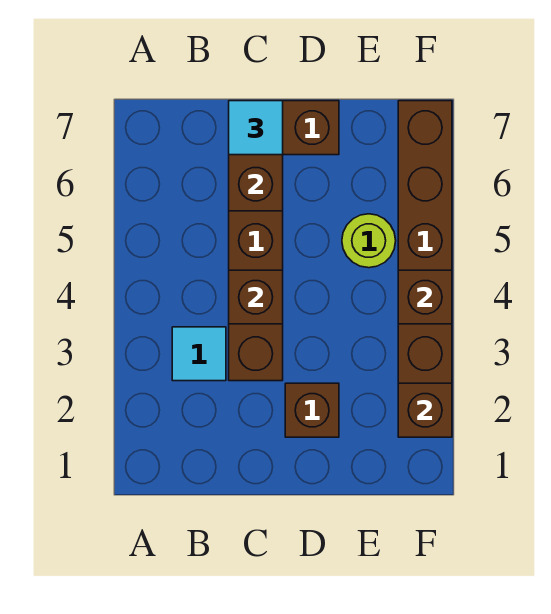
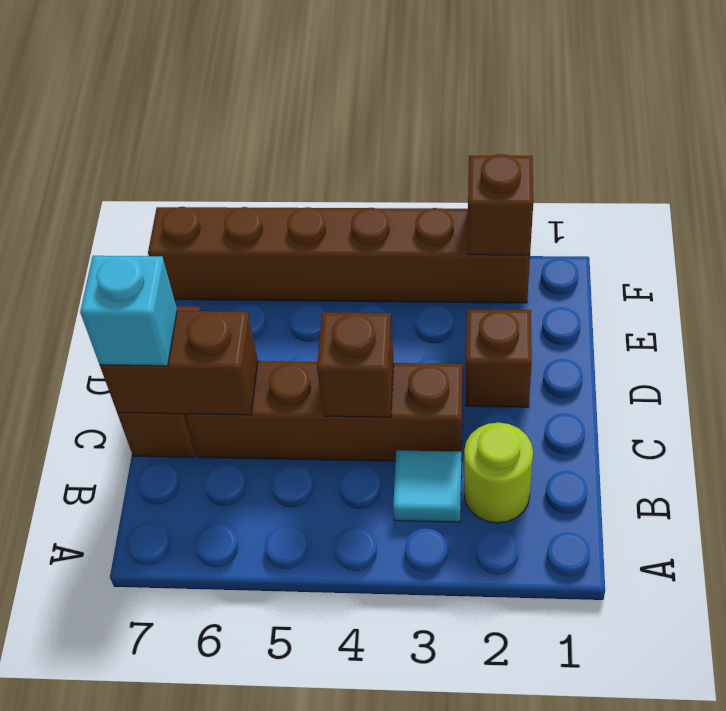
cyan 1x1 tile [229,101,283,155] -> cyan 1x1 brick [80,256,177,366]
lime 1x1 round brick [342,214,396,268] -> lime 1x1 round brick moved to [464,422,533,523]
brown 1x1 brick [398,270,452,324] -> none

